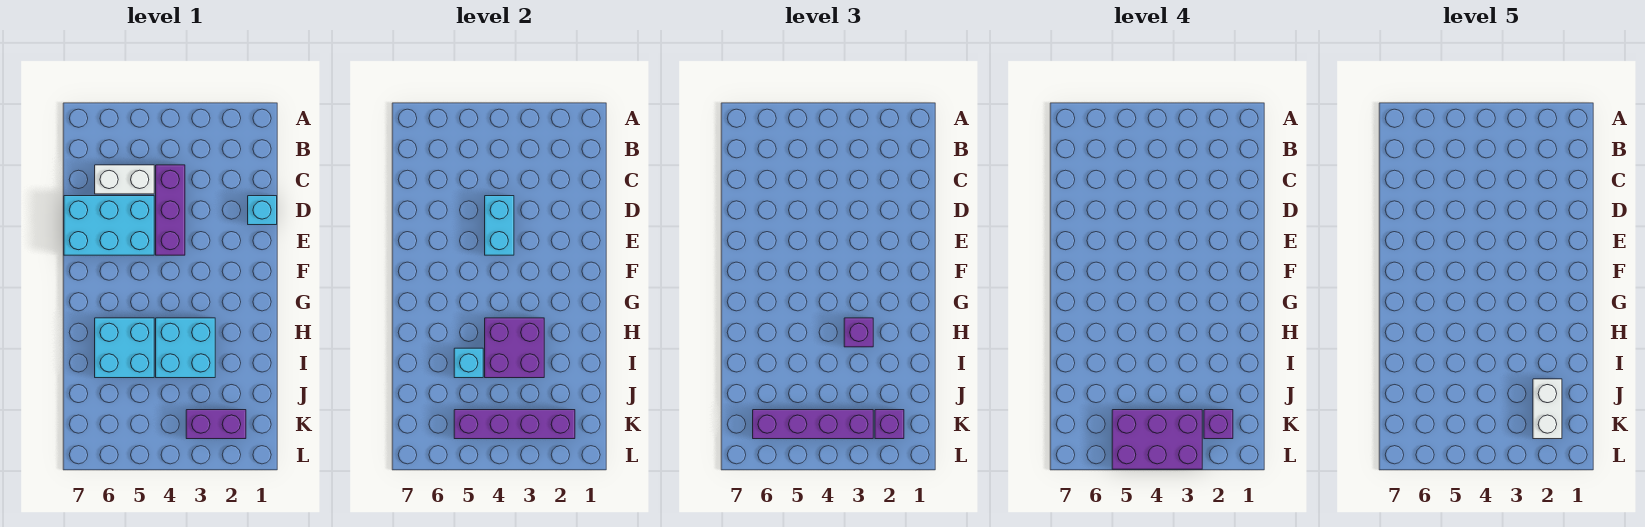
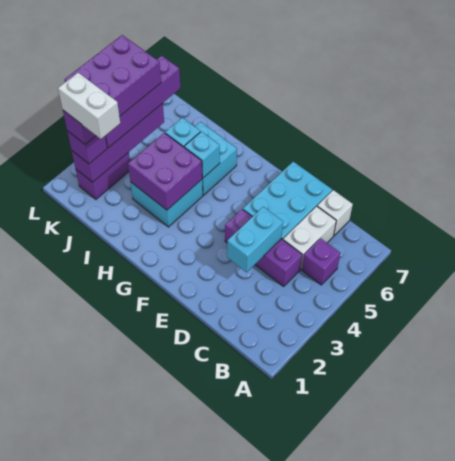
none -> white 1x1 brick [317,190,353,236]
cyan 1x1 brick [248,196,277,225] -> cyan 1x1 brick moved to [184,131,220,178]
cyan 1x2 brick [485,196,514,255] -> cyan 1x2 brick turned to [227,207,283,272]
purple 1x1 brick [844,318,873,347] -> purple 1x1 brick moved to [302,238,340,285]

